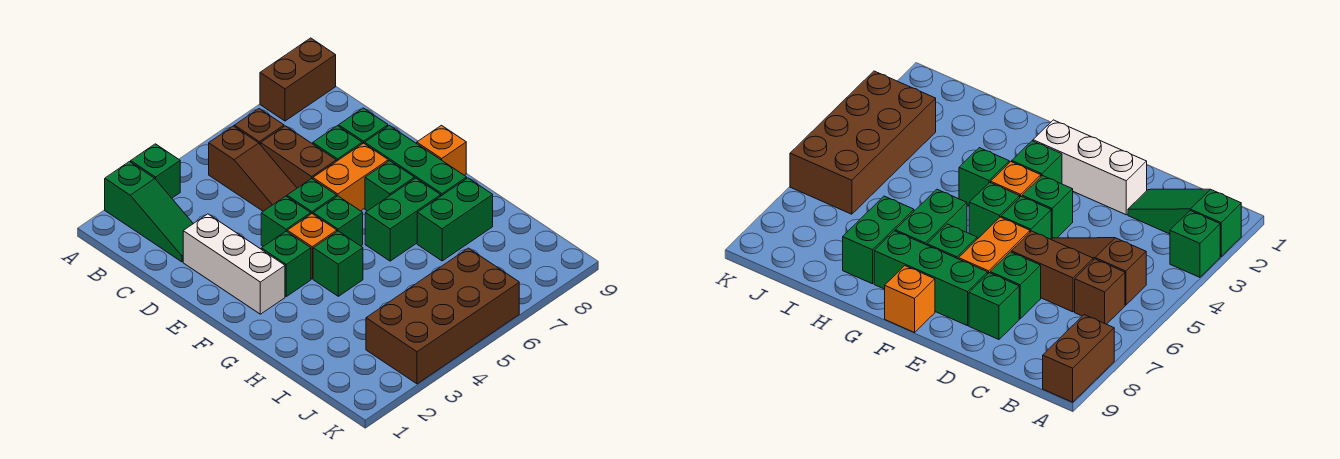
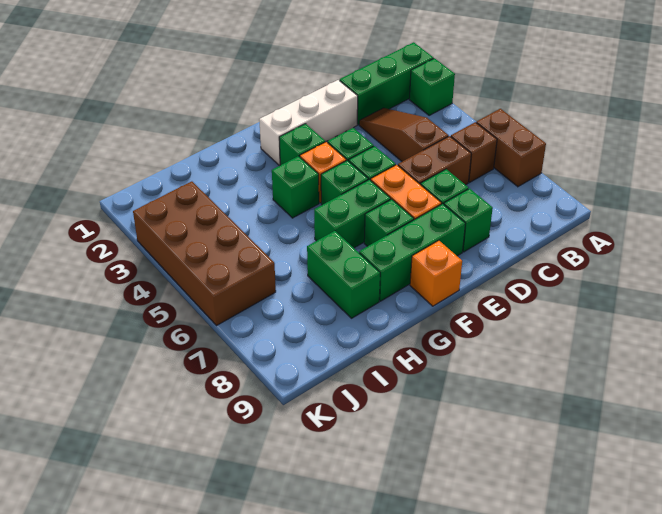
green 1x3 slope [105,162,193,262] -> green 1x3 brick [340,42,434,125]
brown 1x2 brick [260,38,336,121] -> brown 1x2 brick moved to [476,109,546,187]
brown 1x3 slope [209,126,297,211] -> brown 1x3 slope turned to [359,108,449,161]
green 1x2 brick [365,178,441,261] -> green 1x2 brick turned to [314,180,391,248]

